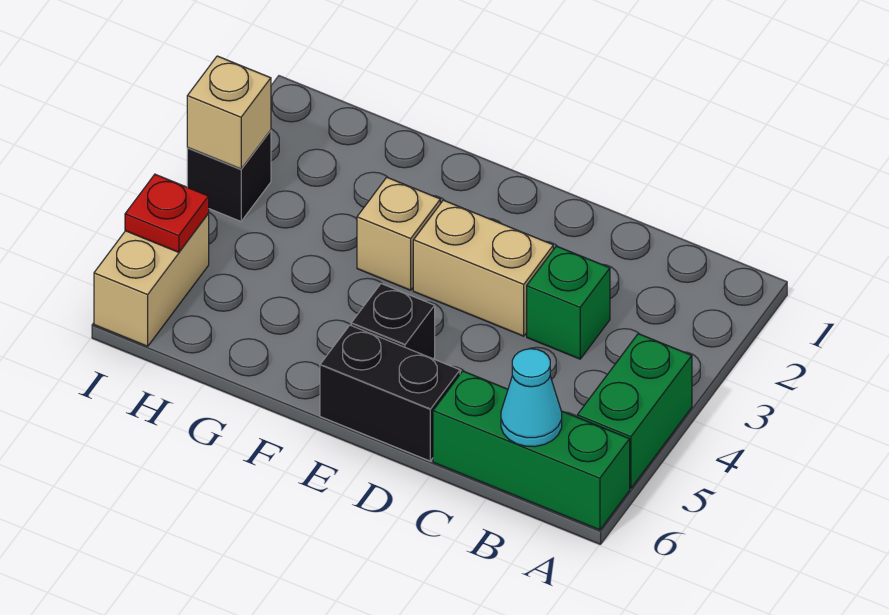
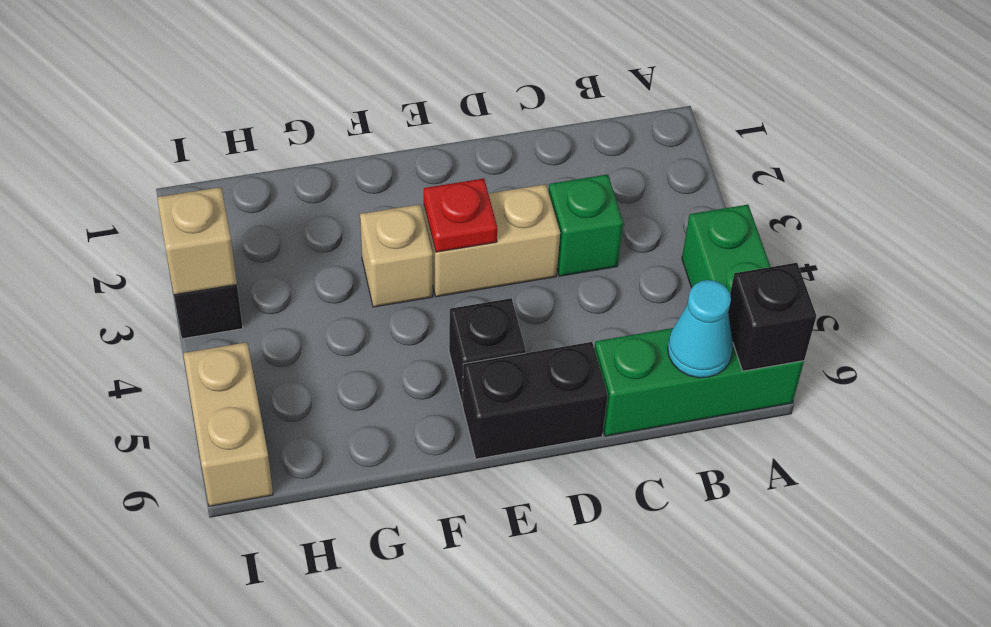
none -> black 1x1 brick [728,263,816,371]
red 1x1 plate [125,174,209,252] -> red 1x1 plate moved to [424,179,497,252]

